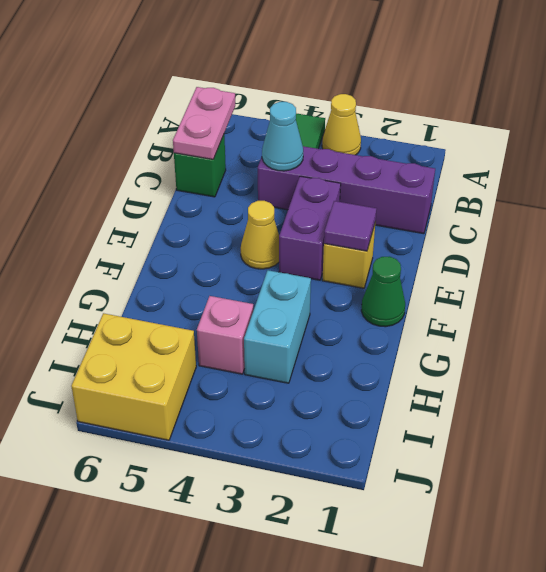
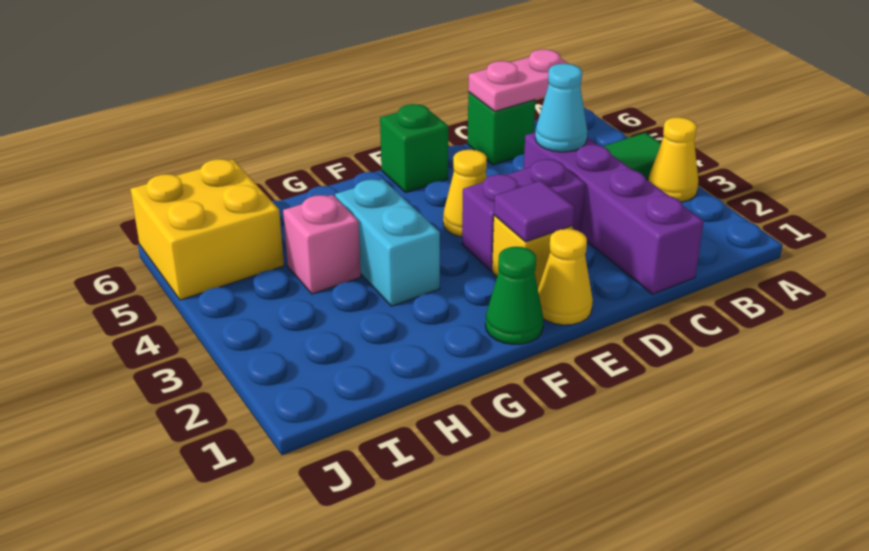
none -> yellow 1x1 cone [538,229,593,325]
none -> green 1x1 brick [380,104,448,192]
cyan 1x2 brick [244,270,311,383] -> cyan 1x2 brick turned to [335,179,440,306]

